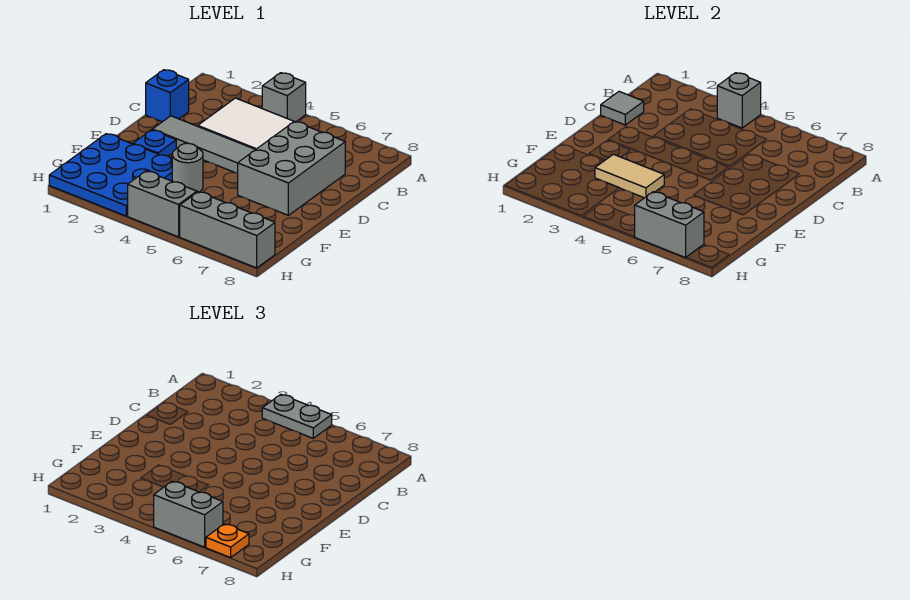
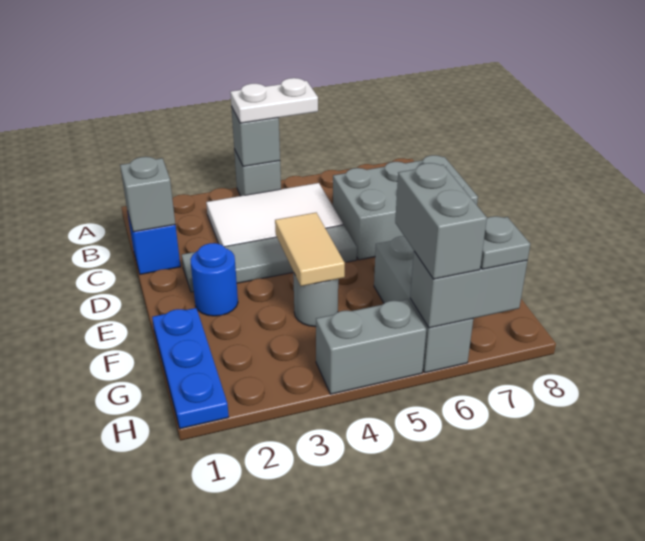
grey 1x2 plate [262,394,332,438] -> white 1x2 plate [230,78,318,123]
grey 1x1 tile [601,92,644,125] -> grey 1x1 brick [120,157,175,232]
grey 2x3 brick [238,121,345,215] -> grey 2x3 brick turned to [333,155,478,260]
blue 1x1 plate [133,130,176,156] -> blue 1x1 round brick [190,243,238,316]
blue 3x3 plate [49,134,172,216] -> blue 1x3 plate [152,308,229,429]
tan 1x2 tile [595,154,664,198] -> tan 1x2 tile turned to [275,213,345,286]
grey 1x2 brick [154,481,223,547] -> grey 1x2 brick turned to [395,163,487,279]
grey 1x3 brick [180,192,275,268] -> grey 1x3 brick turned to [374,236,473,373]
orange 1x1 plate [206,524,249,558] -> grey 1x1 plate [480,216,530,269]

